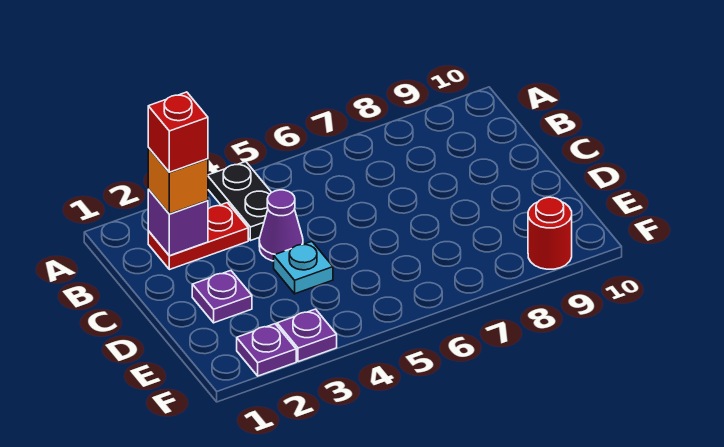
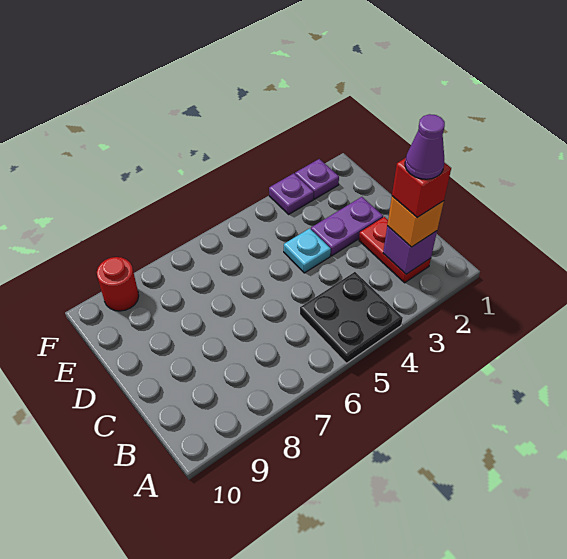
black 1x2 plate [208,162,272,241] -> black 2x2 plate [300,272,403,363]
red 1x2 plate [148,203,248,270] -> red 1x2 plate turned to [359,217,431,283]
purple 1x1 cone [259,190,303,261] -> purple 1x1 cone moved to [405,114,445,179]
purple 1x1 plate [192,271,252,323] -> purple 1x2 plate [311,197,383,256]

